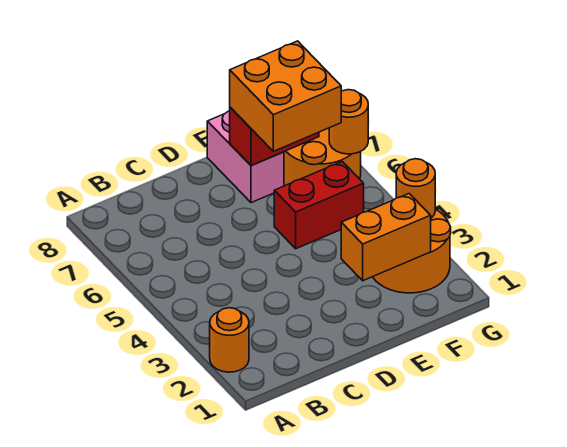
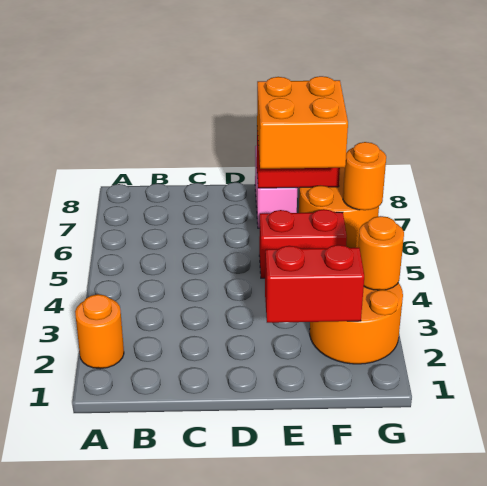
orange 1x2 brick [341,194,431,281] -> red 1x2 brick [265,245,364,323]

